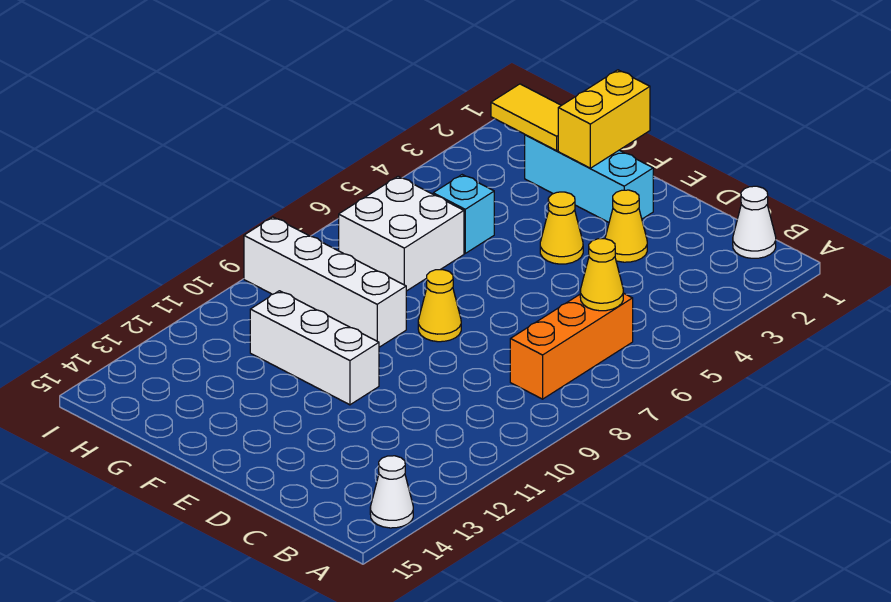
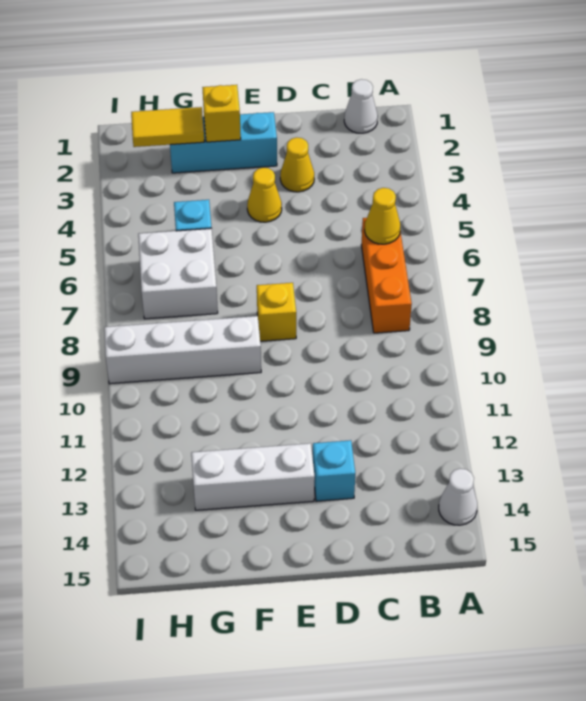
none -> cyan 1x1 brick [313,440,355,501]
yellow 1x1 cone [418,270,461,342] -> yellow 1x1 brick [257,283,296,341]
white 1x3 brick [250,291,379,405] -> white 1x3 brick moved to [191,443,315,510]
yellow 1x2 brick [558,70,650,168] -> yellow 1x1 brick [202,85,241,142]

